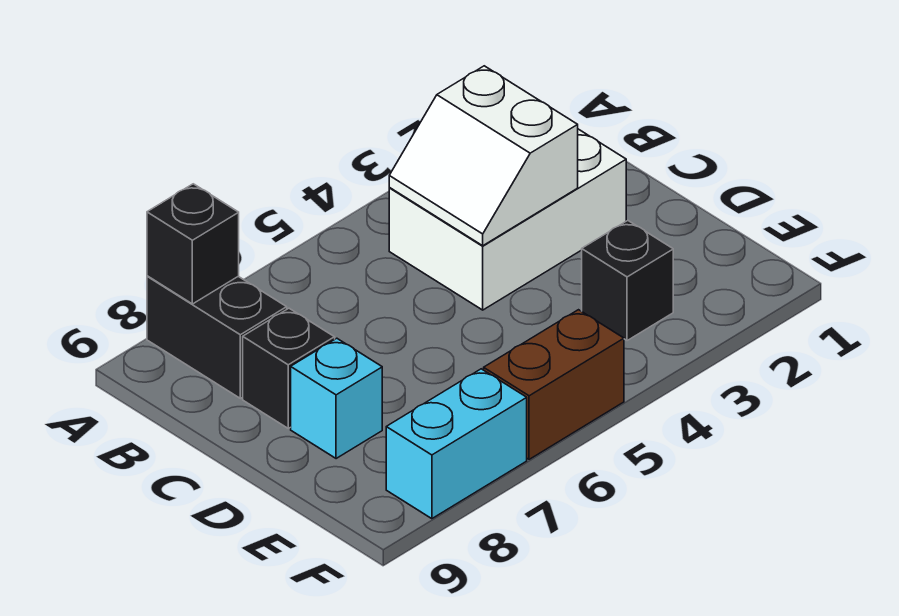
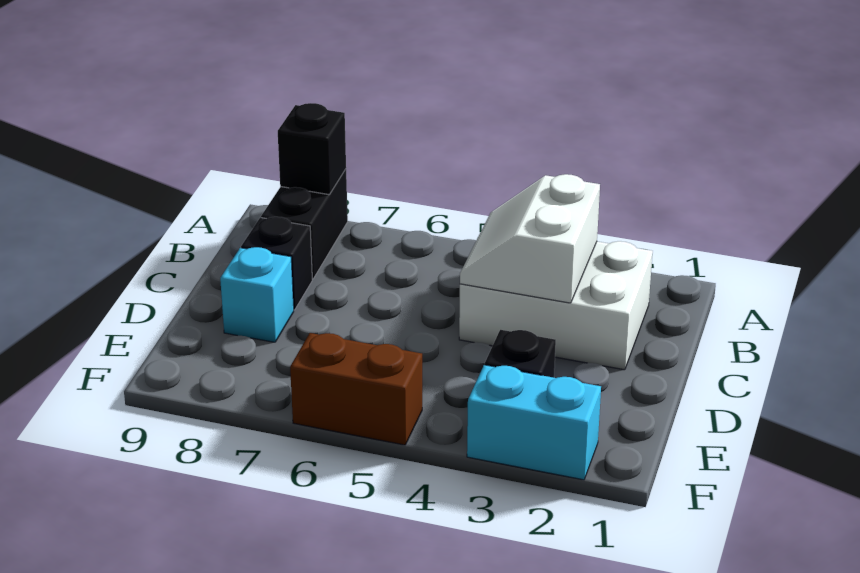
cyan 1x2 brick [386,369,527,519] -> cyan 1x2 brick moved to [467,365,601,480]

